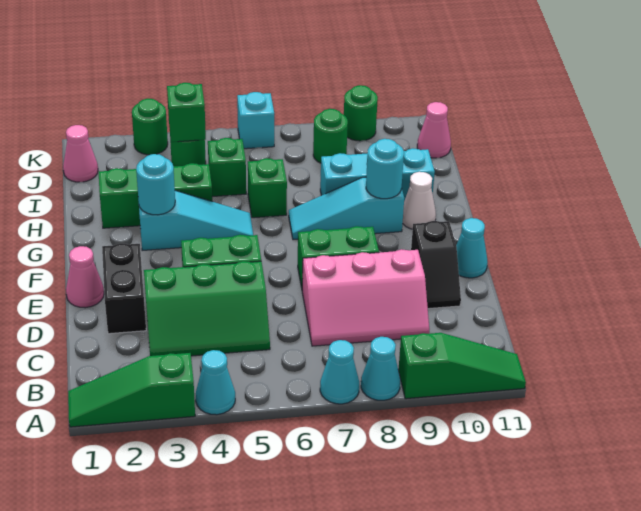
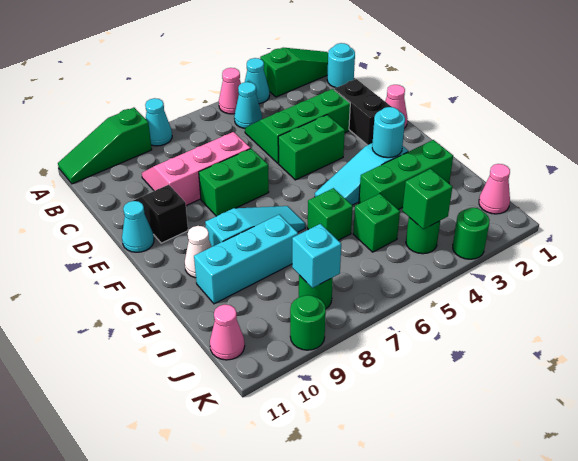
none -> pink 1x1 cone [219,68,241,114]
cyan 1x1 cone [320,340,359,404] -> cyan 1x1 cone moved to [234,82,262,128]
cyan 1x1 round brick [366,139,404,199] -> cyan 1x1 round brick moved to [327,43,355,88]
cyan 1x1 brick [237,92,274,149] -> cyan 1x1 brick moved to [292,224,341,288]

